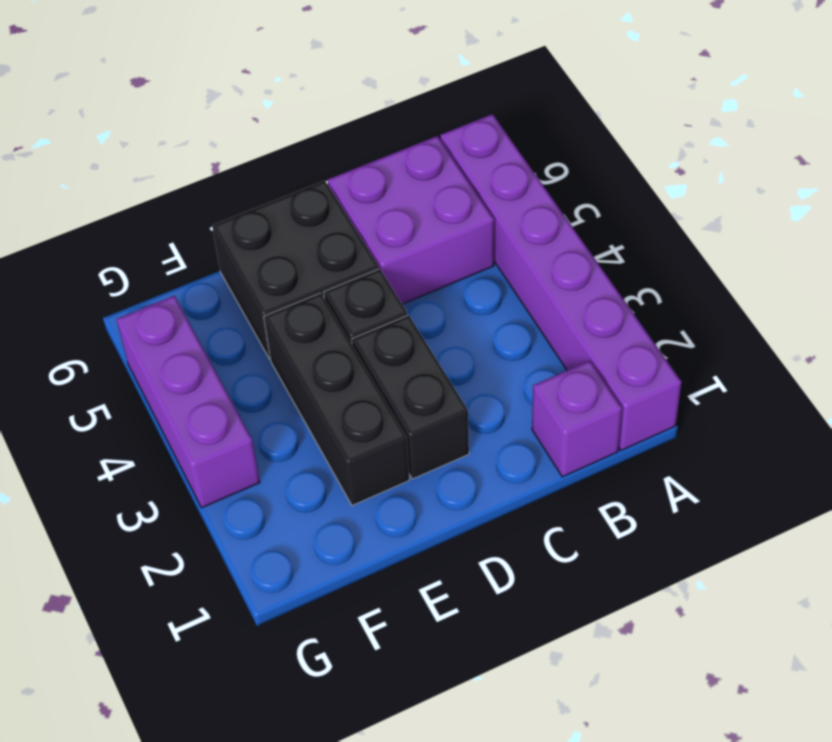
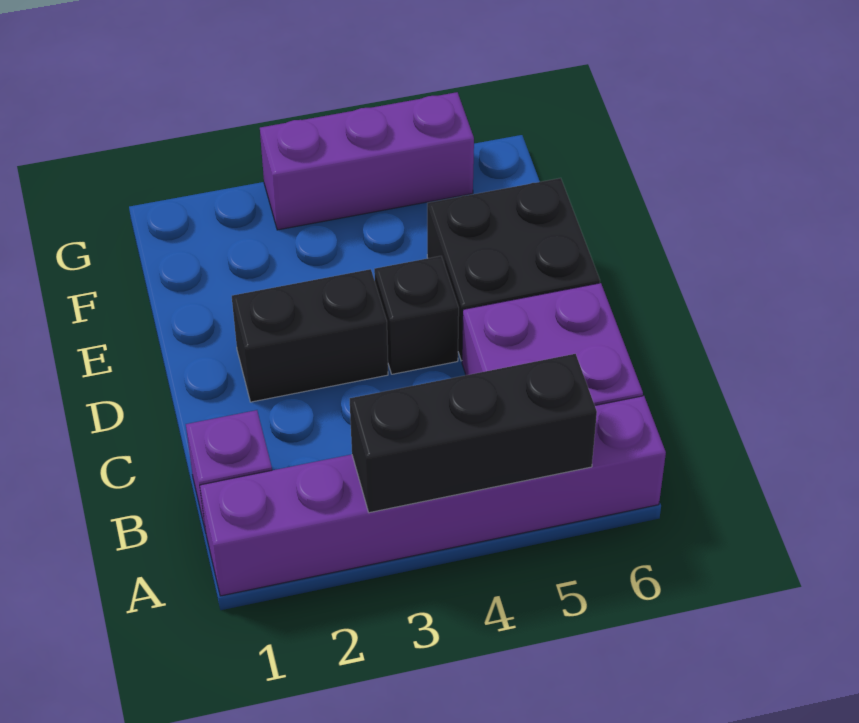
black 1x3 brick [264,293,409,506] -> black 1x3 brick moved to [350,354,597,513]

